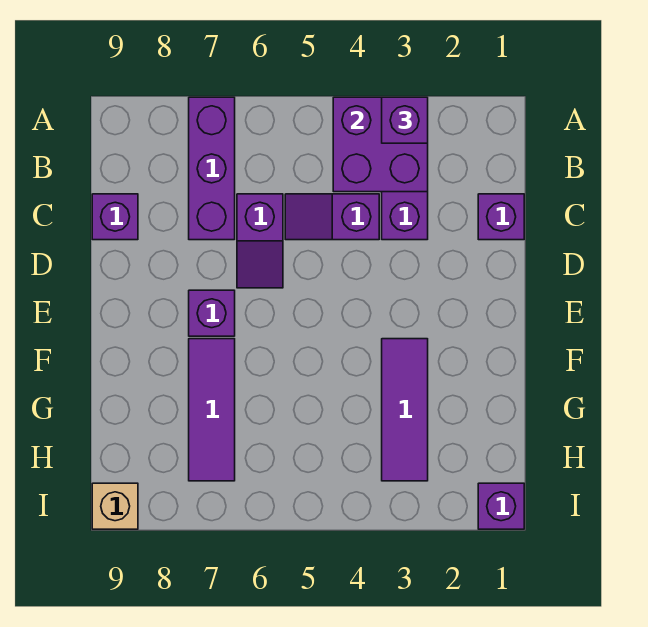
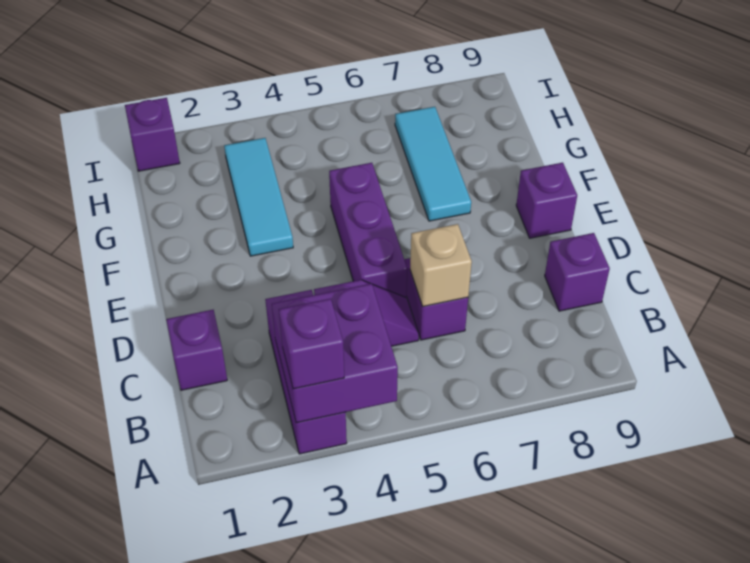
purple 1x3 brick [189,97,235,240] -> purple 1x3 brick moved to [329,163,407,298]
purple 1x1 brick [189,290,235,336] -> purple 1x1 brick moved to [516,163,577,238]
purple 1x3 tile [382,339,428,481] -> cyan 1x3 tile [224,138,293,256]
purple 1x3 tile [189,339,235,481] -> cyan 1x3 tile [395,107,471,221]
tan 1x1 brick [92,483,138,529] -> tan 1x1 brick moved to [410,224,472,307]

